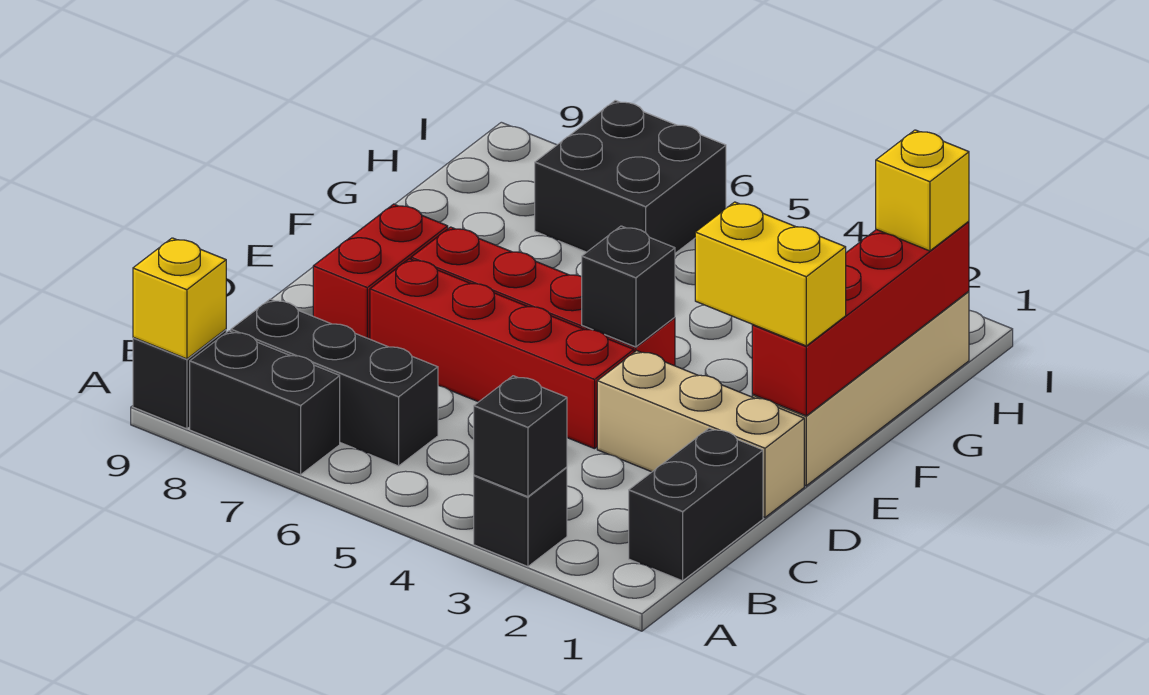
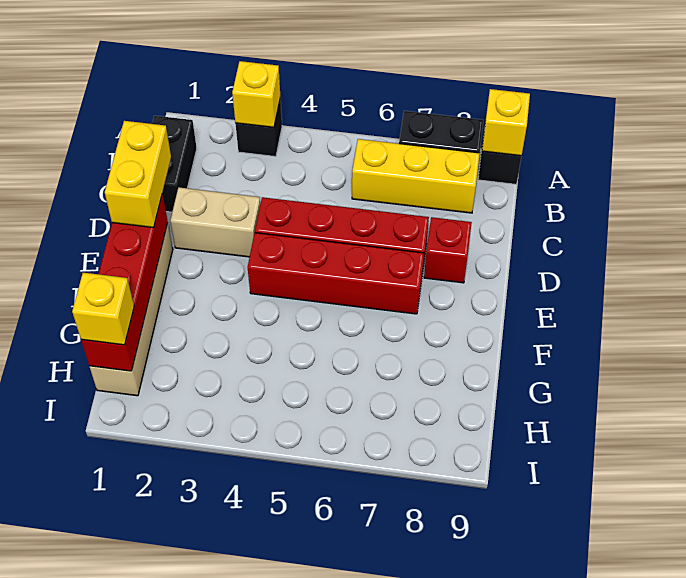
black 1x1 brick [474,376,567,497] -> yellow 1x1 brick [232,61,280,127]
black 1x3 brick [231,299,438,466] -> yellow 1x3 brick [352,139,480,213]
tan 1x3 brick [597,351,804,517] -> tan 1x2 brick [170,187,260,257]
red 1x2 brick [313,204,448,339] -> red 1x1 brick [424,217,472,283]
yellow 1x2 brick [695,202,846,346] -> yellow 1x2 brick turned to [105,121,171,228]
black 1x1 brick [582,226,675,347] -> none
black 2x2 brick [535,100,726,253] -> none

